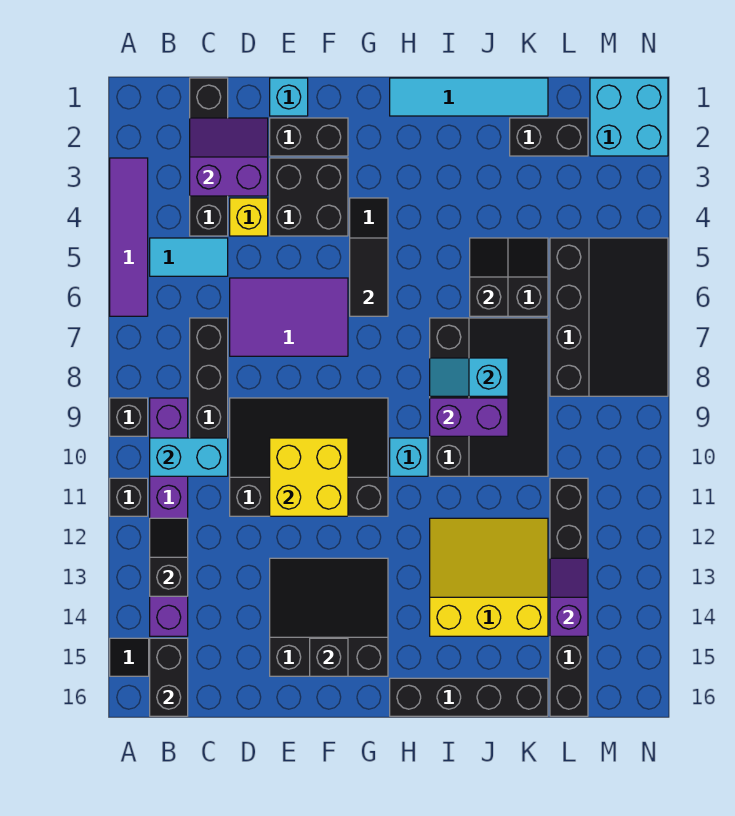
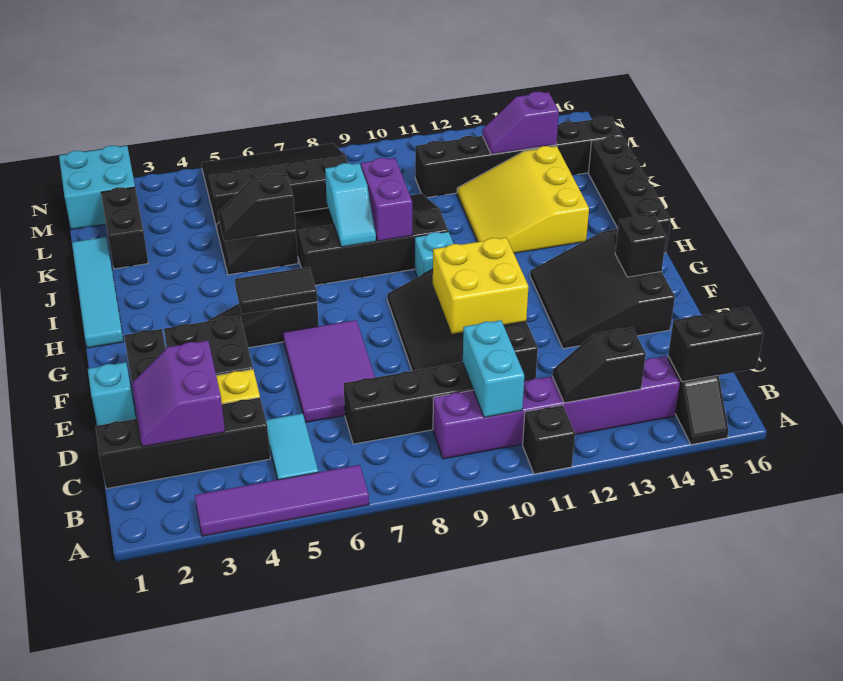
black 1x1 brick [110,398,148,436] -> none

